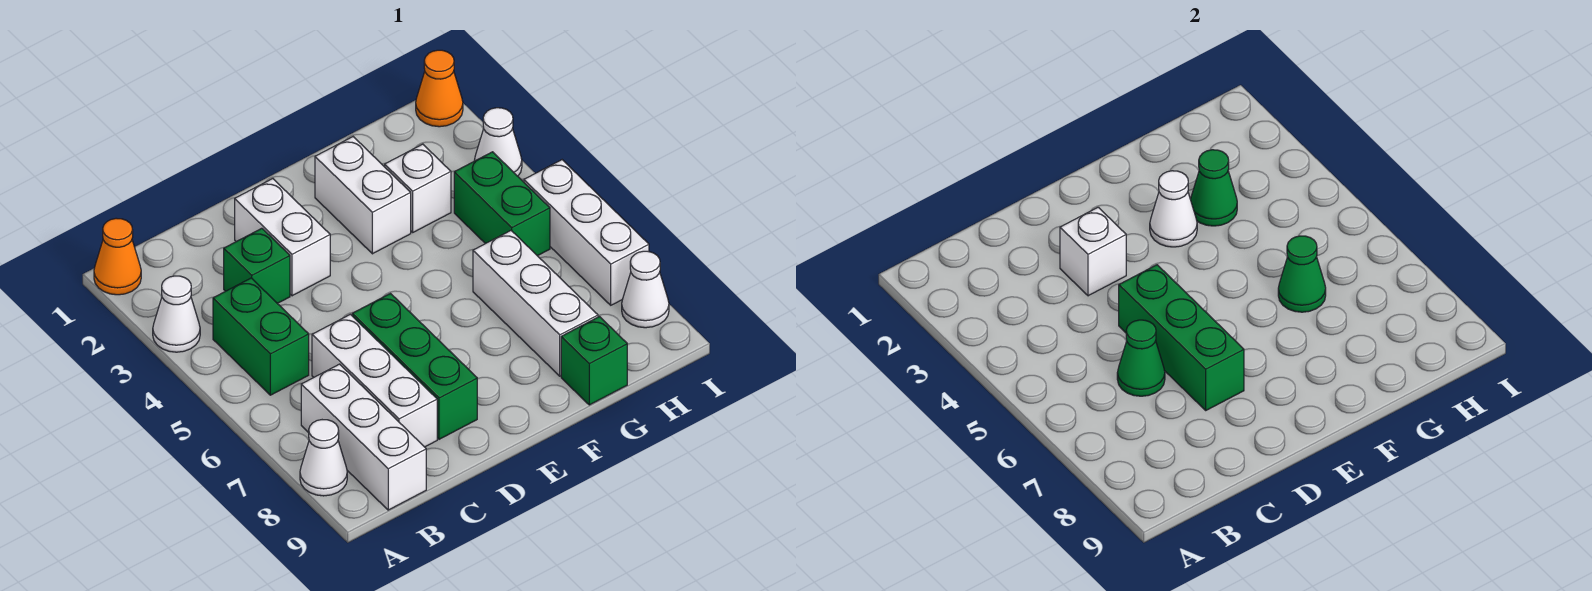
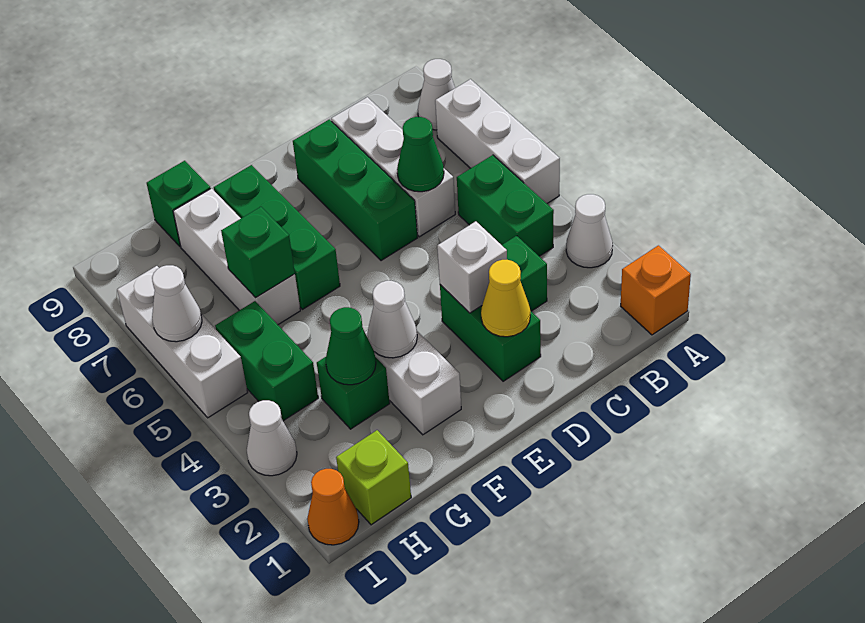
orange 1x1 cone [94,218,141,295] -> orange 1x1 brick [621,245,691,335]
white 1x3 brick [301,364,426,510] -> white 1x3 brick moved to [435,79,560,203]
white 1x2 brick [235,179,330,296] -> green 1x2 brick [440,285,541,381]
none -> yellow 1x1 cone [481,260,530,337]
green 1x3 brick [1119,265,1244,410] -> green 1x3 brick moved to [214,165,340,309]
white 1x1 brick [385,144,451,232] -> green 1x1 brick [317,357,390,429]
green 1x1 cone [1278,236,1326,312] -> green 1x1 brick [221,207,295,298]
none -> lime 1x1 brick [336,430,411,525]
white 1x1 cone [622,251,669,328] -> white 1x1 cone moved to [152,265,202,342]

